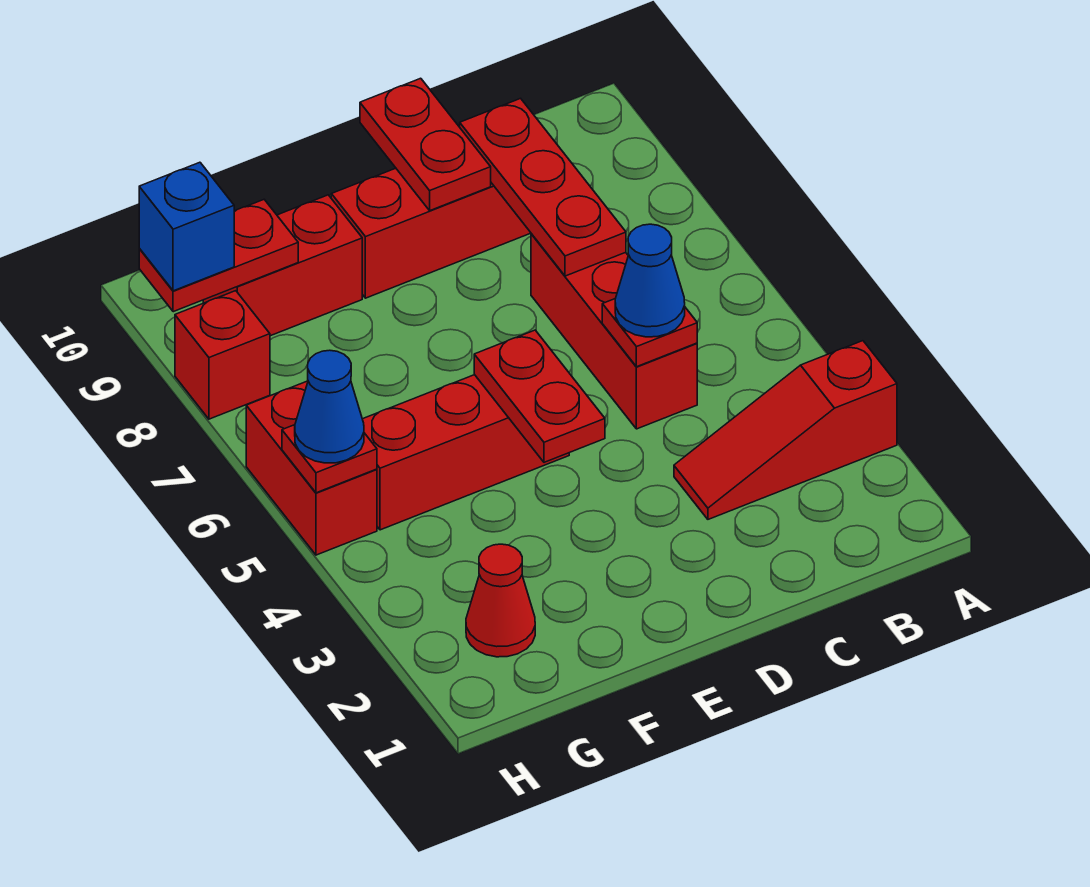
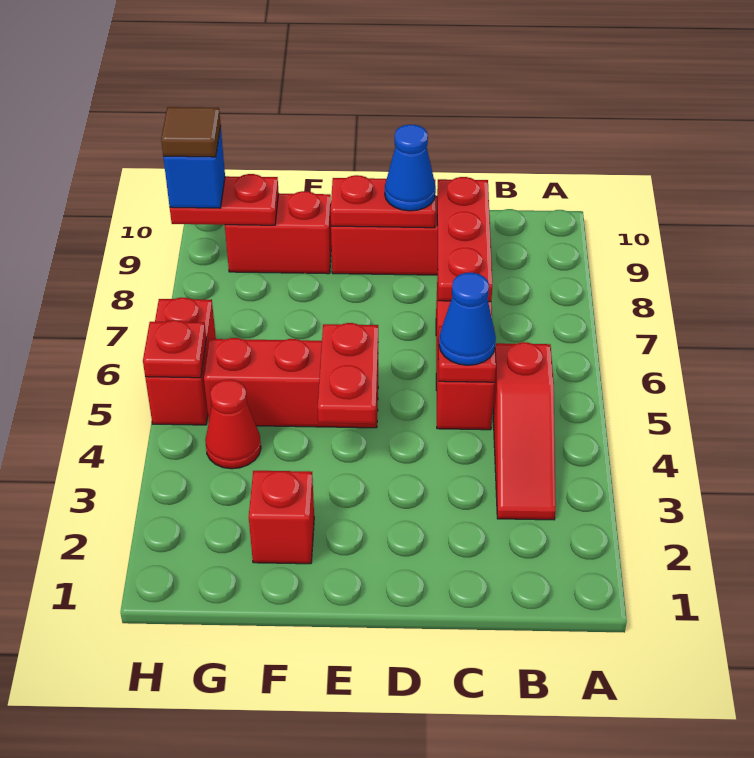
red 1x3 slope [674,341,897,519] -> red 1x3 slope turned to [493,342,556,520]
red 1x2 plate [360,78,491,210] -> red 1x2 plate turned to [331,175,436,228]
red 1x1 cone [466,544,535,657] -> red 1x1 cone moved to [205,380,261,469]
blue 1x1 cone [295,350,364,463] -> blue 1x1 cone moved to [385,125,436,211]
red 1x1 brick [175,291,270,419] -> red 1x1 brick moved to [249,471,314,564]
none -> brown 1x1 tile [161,107,221,157]

